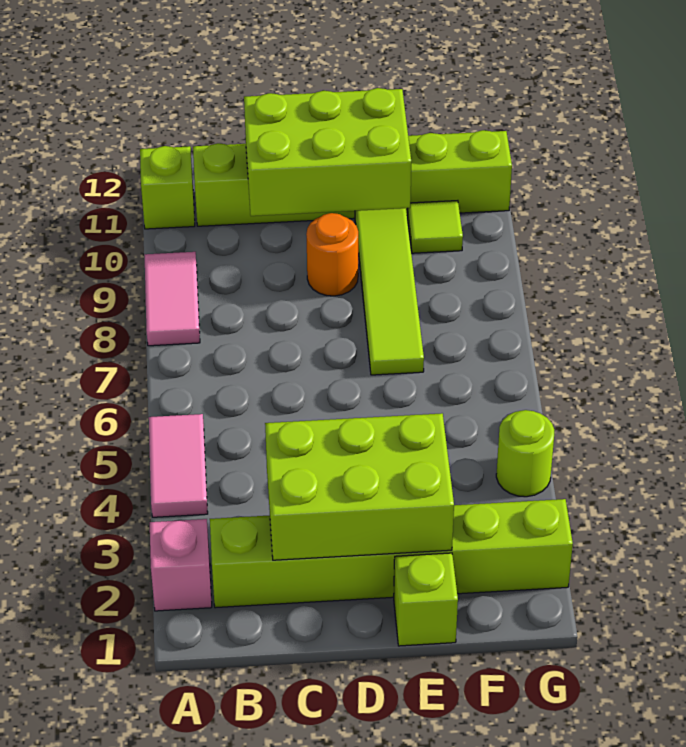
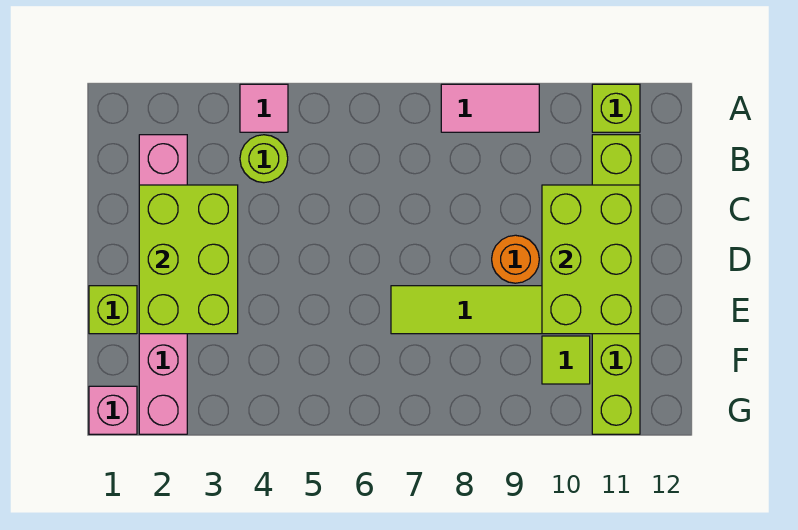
pink 1x1 brick [150,519,212,611] -> pink 1x1 brick moved to [89,386,137,434]
pink 1x2 tile [149,414,208,517] -> pink 1x1 tile [240,84,288,132]
lime 1x6 brick [210,499,573,608] -> pink 1x6 brick [139,135,187,434]
lime 1x1 round brick [496,410,554,497] -> lime 1x1 round brick moved to [240,135,288,183]

